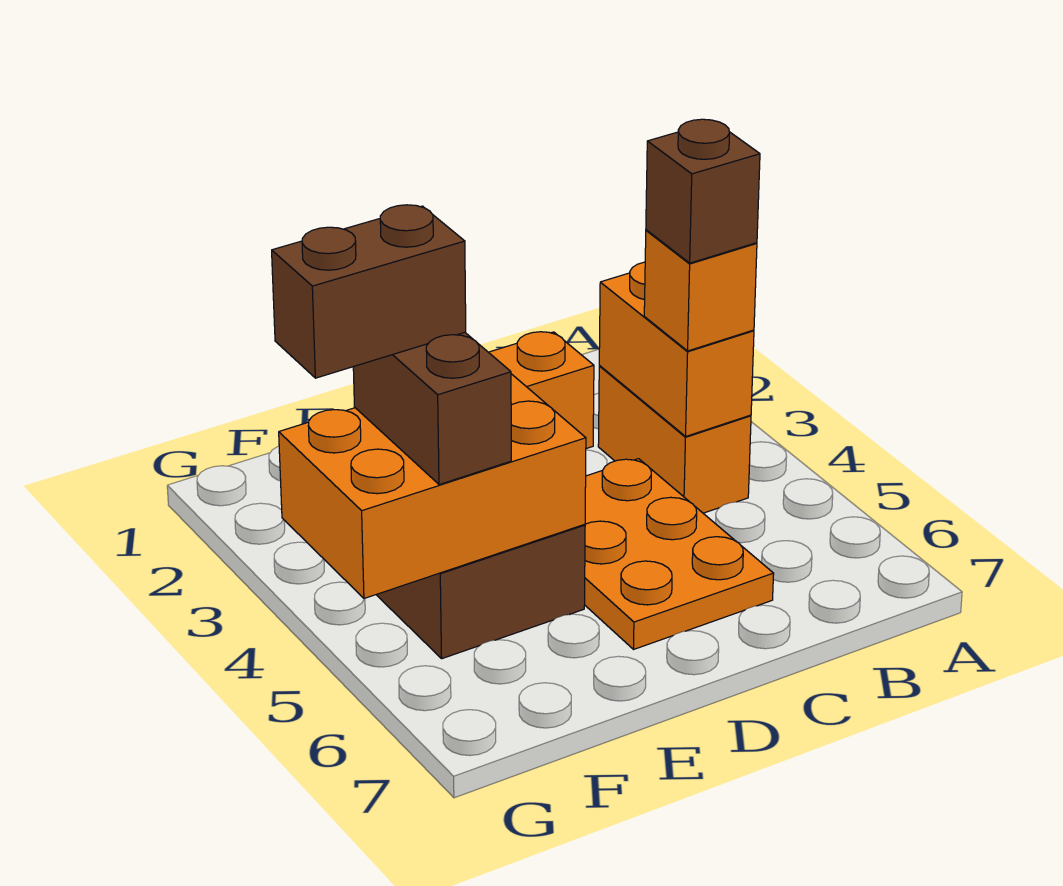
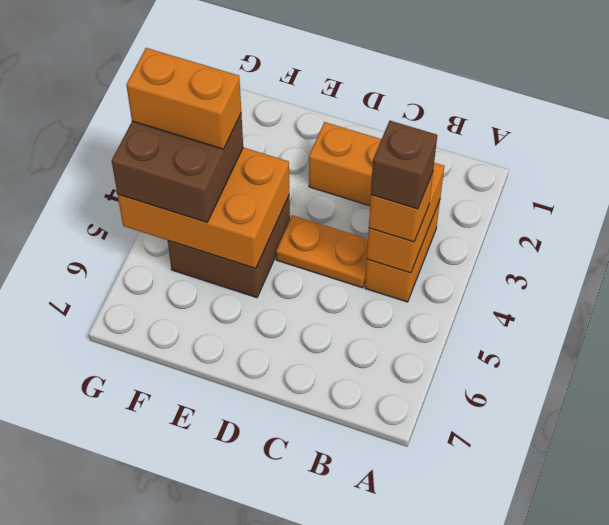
orange 2x3 plate [585,459,774,650] -> orange 1x2 plate [276,215,368,288]
brown 1x2 brick [353,332,511,485] -> brown 2x2 brick [112,114,243,222]
brown 1x2 brick [272,205,466,378] -> orange 1x2 brick [126,48,241,149]

